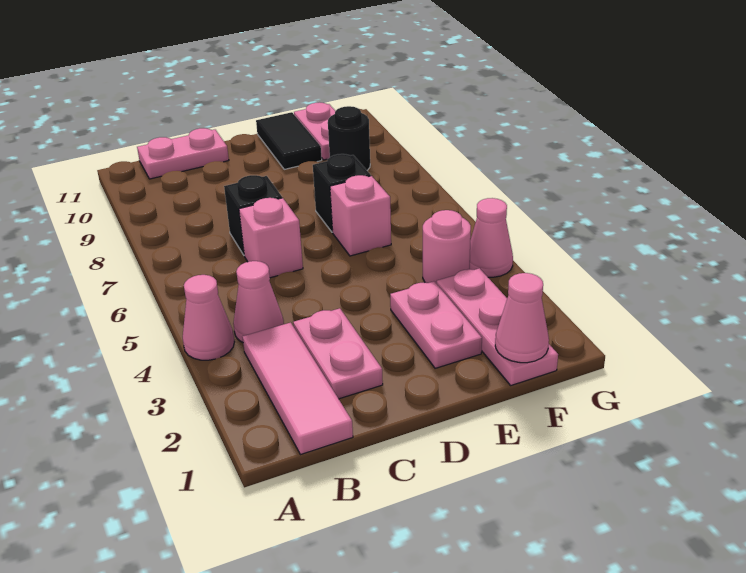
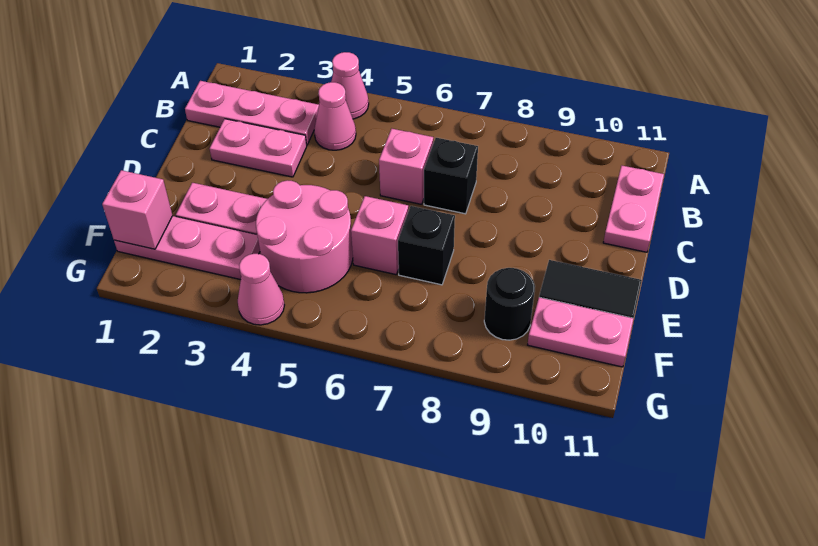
pink 1x3 tile [243,323,353,455] -> pink 1x3 plate [185,81,319,145]
pink 1x1 cone [495,273,549,363] -> pink 1x1 brick [102,170,172,249]
pink 1x1 round brick [423,210,471,284] -> pink 2x2 round brick [256,180,353,293]

